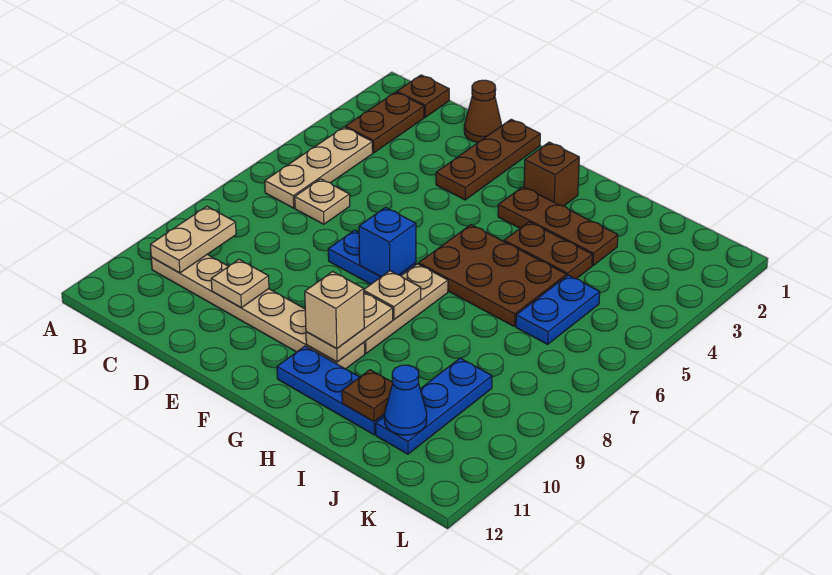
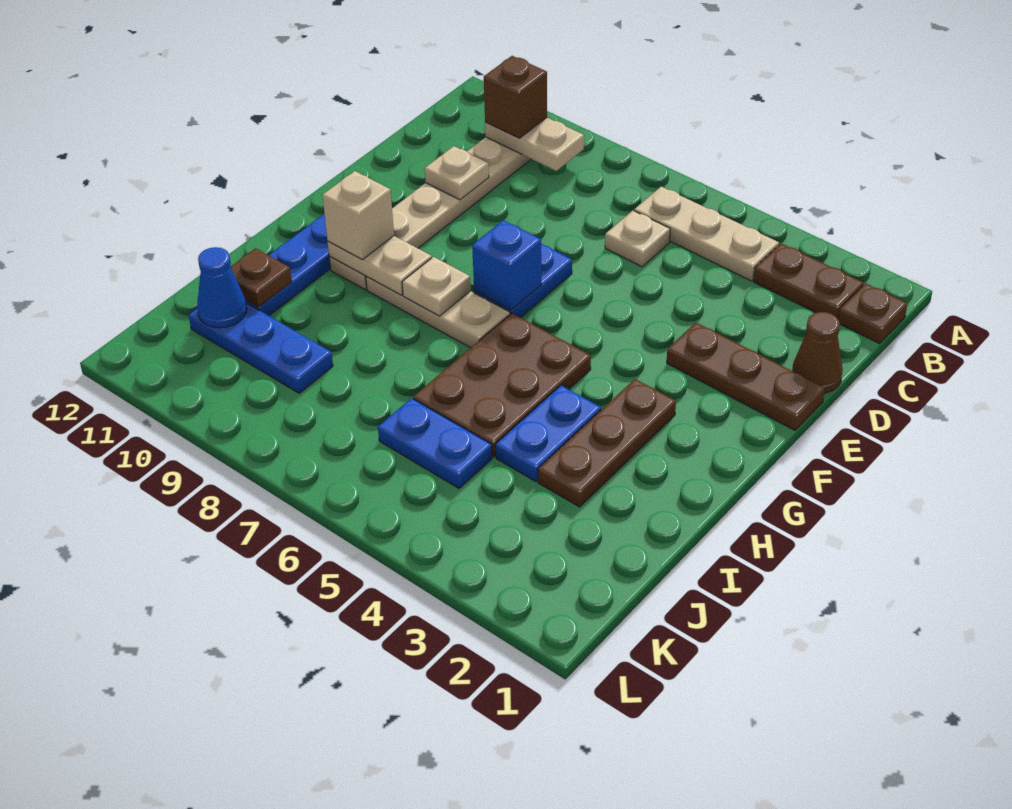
brown 1x1 brick [524,142,579,206] -> brown 1x1 brick moved to [484,56,547,138]
brown 1x2 plate [504,222,592,279] -> blue 1x2 plate [495,385,601,482]

